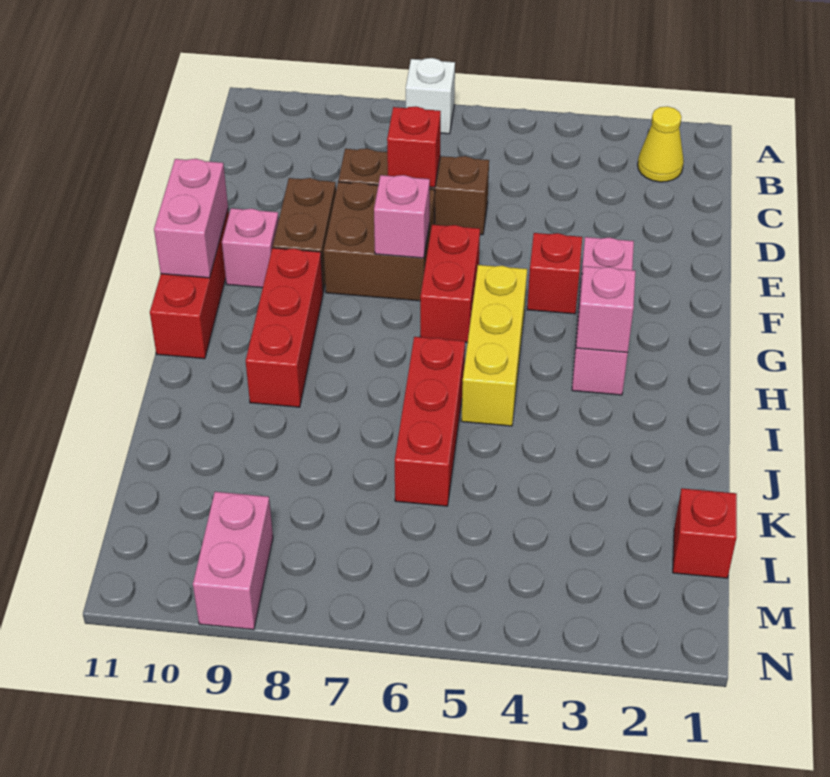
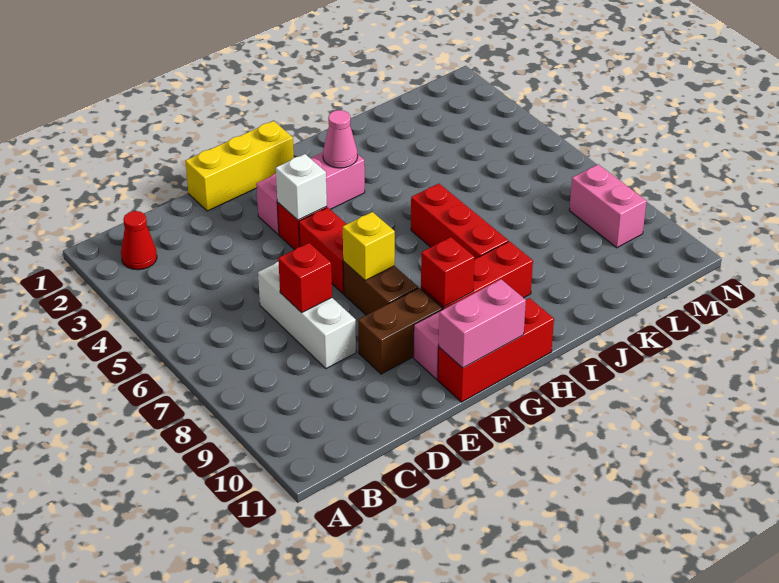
white 1x1 brick [406,58,455,134] -> white 1x1 brick moved to [276,154,327,220]
yellow 1x1 cone [638,106,684,182] -> red 1x1 cone [121,211,157,270]
brown 1x3 brick [338,148,489,235] -> white 1x3 brick [258,262,356,369]
brown 2x2 brick [324,182,435,301] -> brown 1x2 brick [343,262,418,315]
red 1x2 brick [420,225,480,343] -> red 1x2 brick turned to [299,208,346,294]
pink 1x1 brick [374,175,430,258] -> yellow 1x1 brick [343,212,395,280]
yellow 1x3 brick [461,265,527,426] -> yellow 1x3 brick moved to [185,121,294,211]
pink 1x1 brick [576,266,635,353] -> pink 1x1 cone [323,110,358,168]
red 1x3 brick [395,337,465,506] -> red 1x3 brick turned to [411,184,508,259]
red 1x1 brick [673,488,737,578] -> red 1x1 brick moved to [421,237,475,307]
pink 1x2 brick [193,492,273,630] -> pink 1x2 brick turned to [569,164,647,248]

